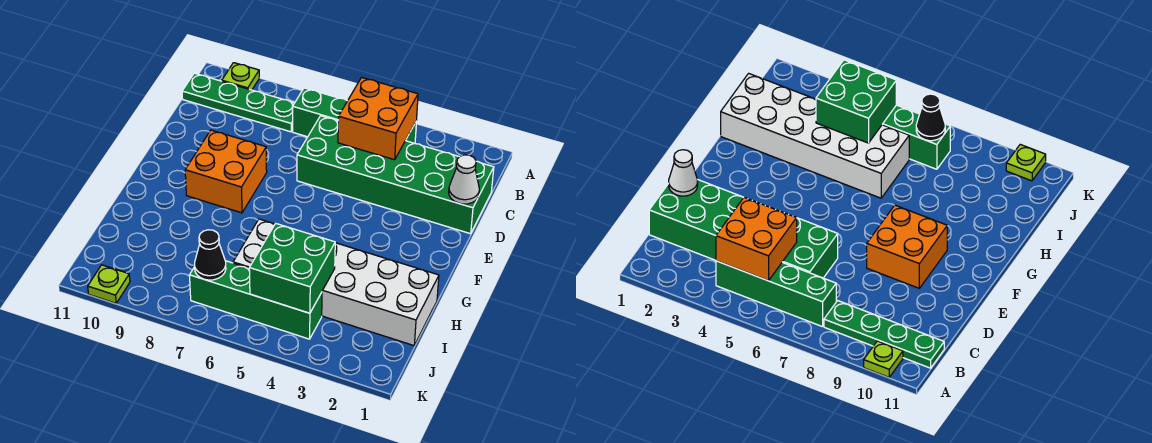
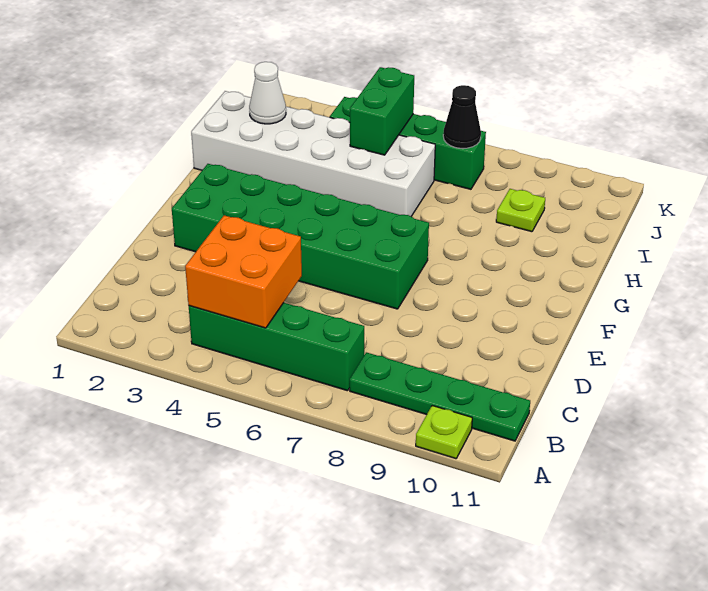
green 2x6 brick [297,116,494,234] -> green 2x6 brick moved to [172,164,429,309]
white 1x1 cone [449,155,479,204] -> white 1x1 cone moved to [249,62,286,124]
orange 2x2 brick [185,130,267,213] -> none
green 2x2 brick [249,224,335,313] -> green 1x2 brick [350,67,414,155]
lime 1x1 plate [88,265,130,303] -> lime 1x1 plate moved to [496,189,545,232]

